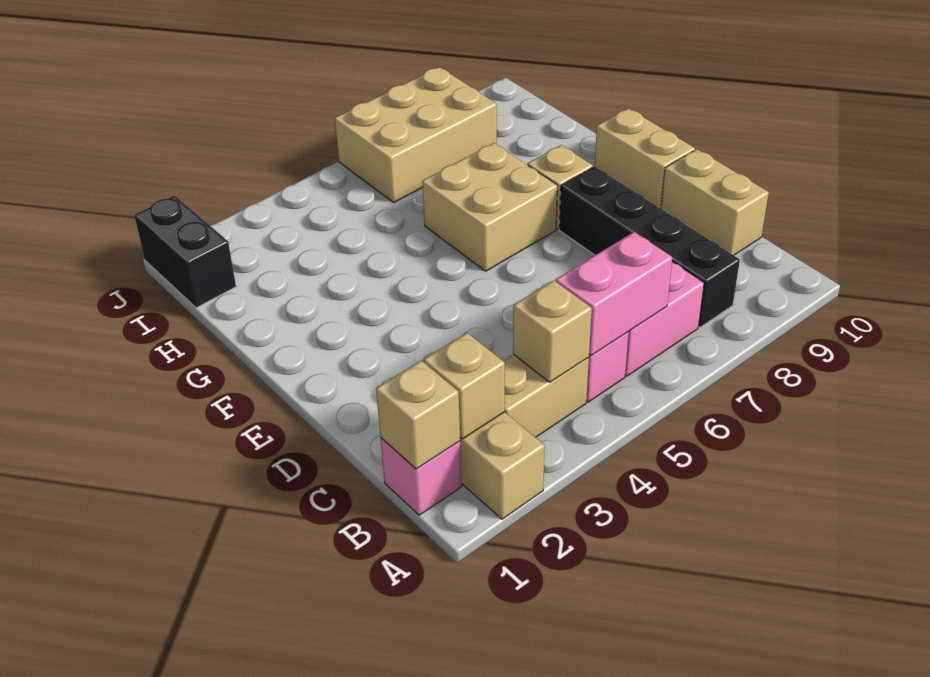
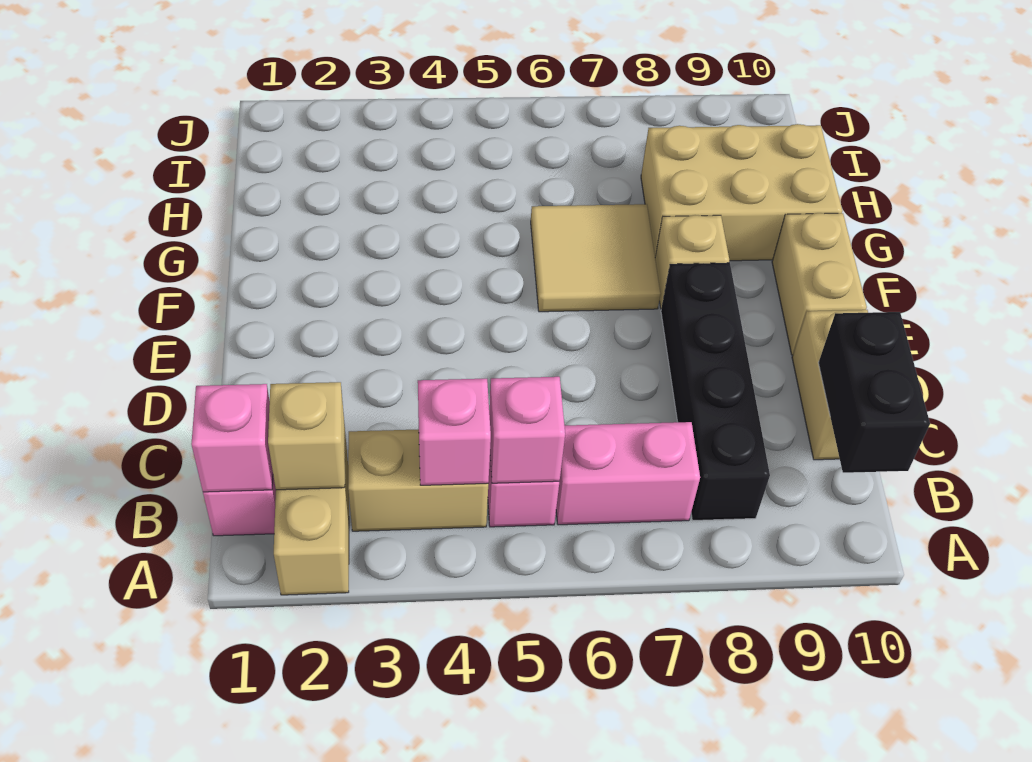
tan 1x1 brick [376,361,460,469] -> pink 1x1 brick [191,384,273,492]
tan 1x1 brick [513,281,592,382] -> pink 1x1 brick [418,379,491,485]
pink 1x2 brick [556,232,672,355] -> pink 1x1 brick [489,377,565,483]
tan 2x2 brick [422,143,558,271] -> tan 2x2 tile [531,204,660,312]
black 1x2 brick [134,195,236,308] -> black 1x2 brick moved to [818,312,930,473]
tan 2x3 brick [335,67,497,202] -> tan 2x3 brick moved to [641,124,842,261]

